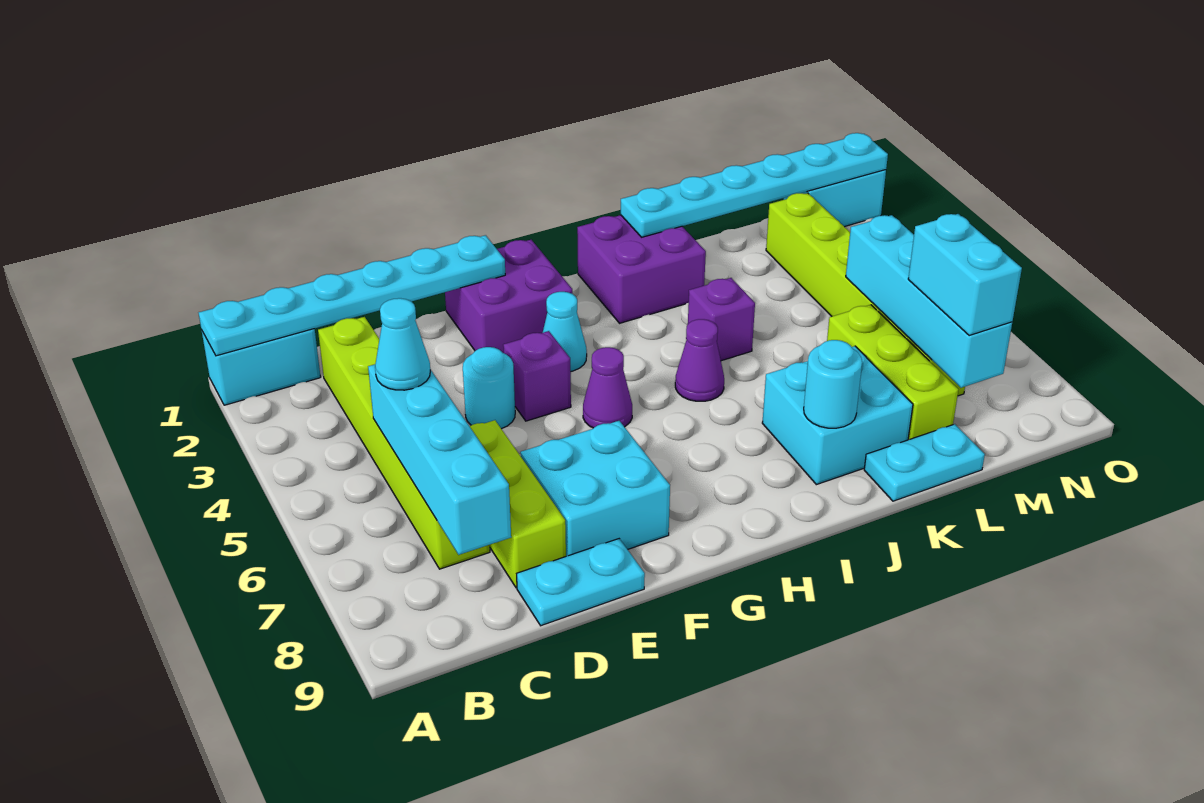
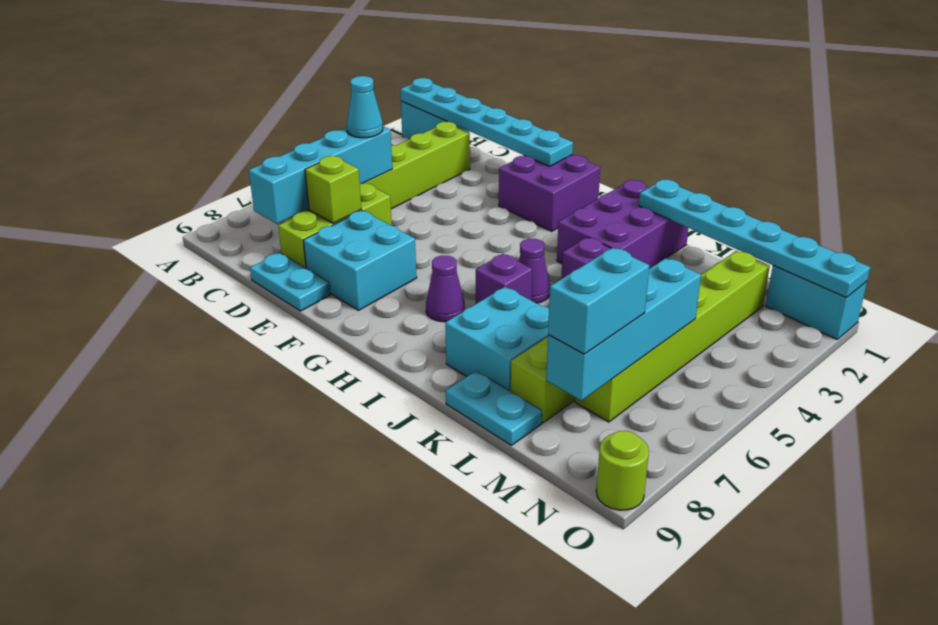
none -> lime 1x1 brick [305,156,361,223]
cyan 1x1 round brick [463,347,515,429] -> none
purple 1x1 brick [503,331,571,421] -> purple 1x1 brick moved to [476,254,532,304]
cyan 1x1 cone [543,292,587,371] -> none
purple 1x1 cone [583,347,632,428] -> purple 1x1 cone moved to [426,256,465,322]
purple 2x2 brick [577,215,706,323] -> purple 2x3 brick [557,180,688,269]
cyan 1x1 round brick [804,340,862,428] -> none
none -> lime 1x1 round brick [596,431,649,510]

